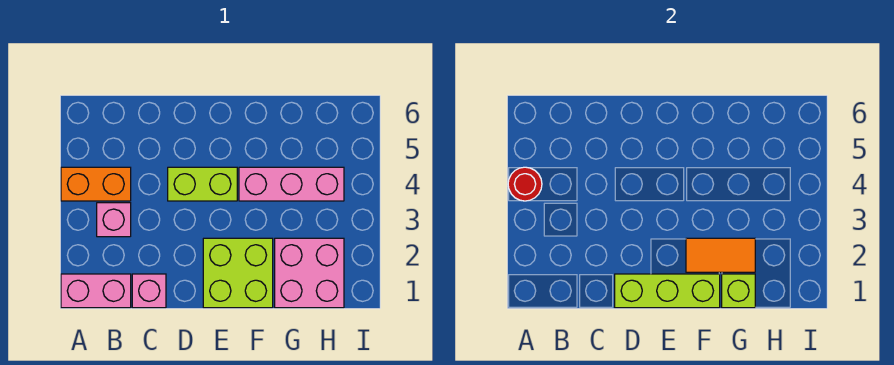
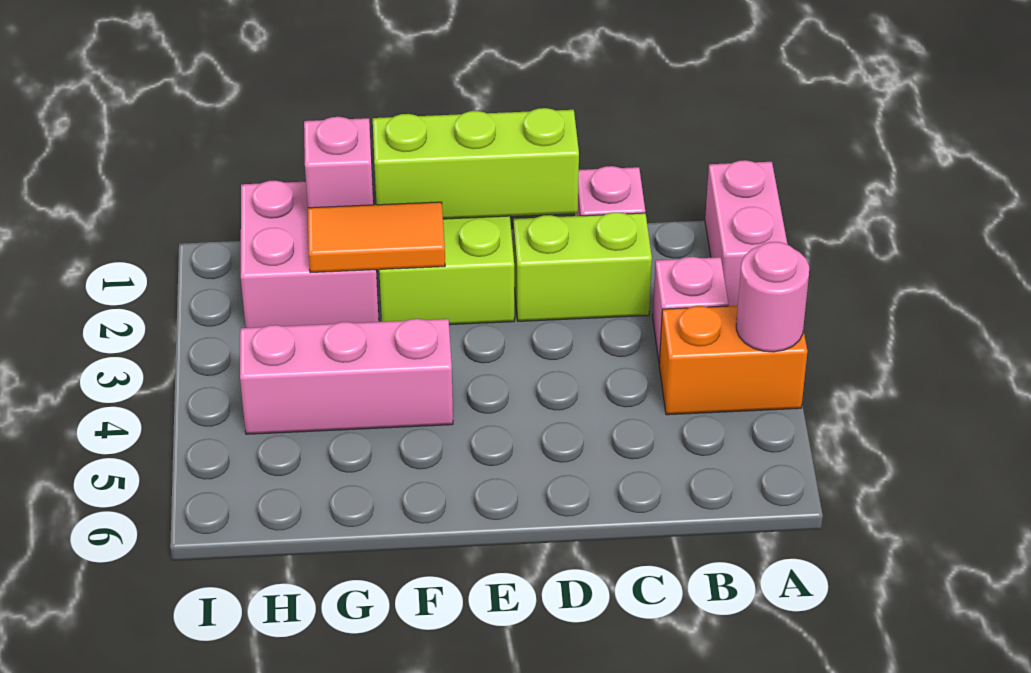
pink 1x2 brick [61,274,131,308] -> pink 1x2 brick turned to [705,160,787,306]
red 1x1 round brick [508,167,542,201] -> pink 1x1 round brick [736,242,809,352]
lime 1x2 brick [168,167,237,201] -> lime 1x2 brick moved to [513,212,652,321]
lime 1x1 brick [722,274,755,308] -> pink 1x1 brick [304,117,373,208]

